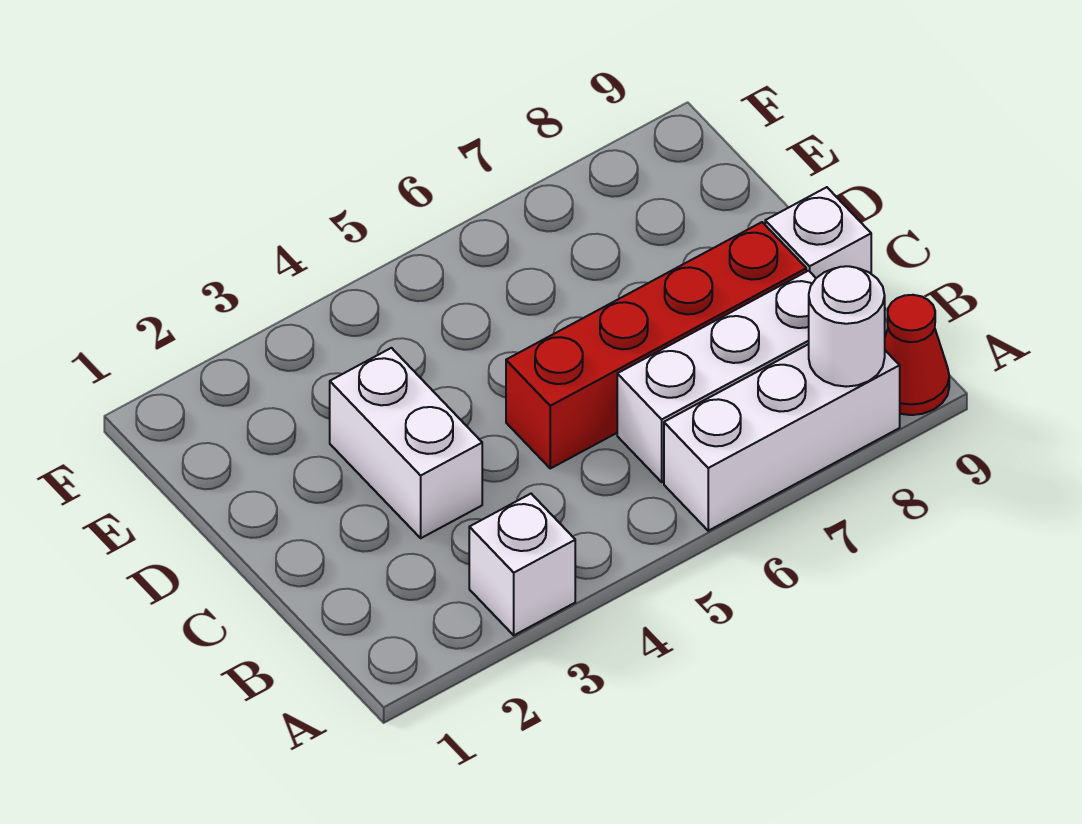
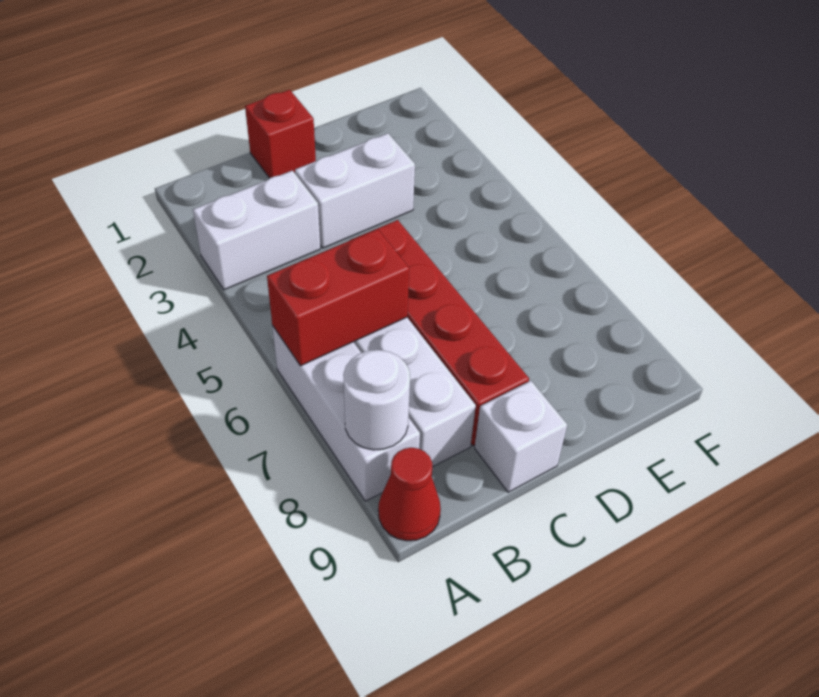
white 1x1 brick [469,494,575,635] -> white 1x2 brick [193,171,320,290]
none -> red 1x2 brick [267,229,409,366]
none -> red 1x1 brick [245,90,316,178]

